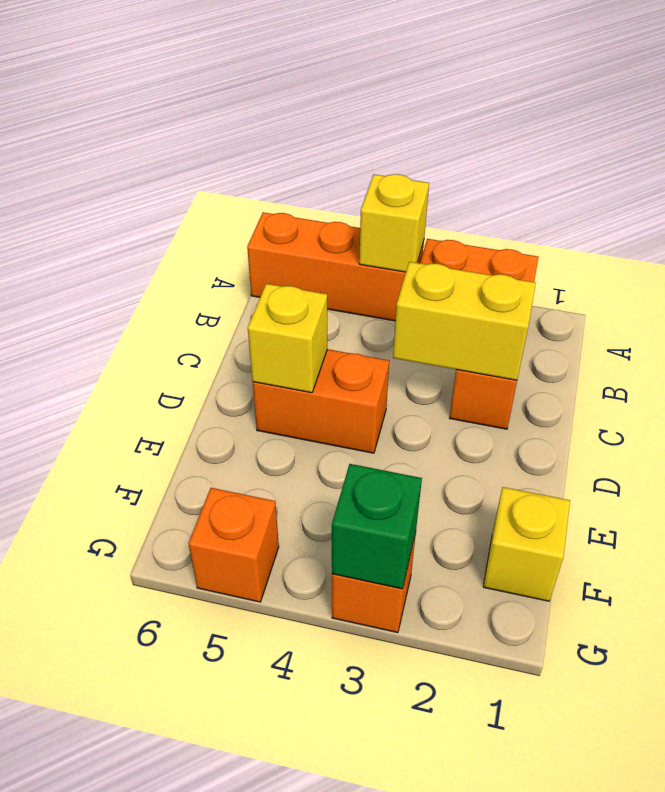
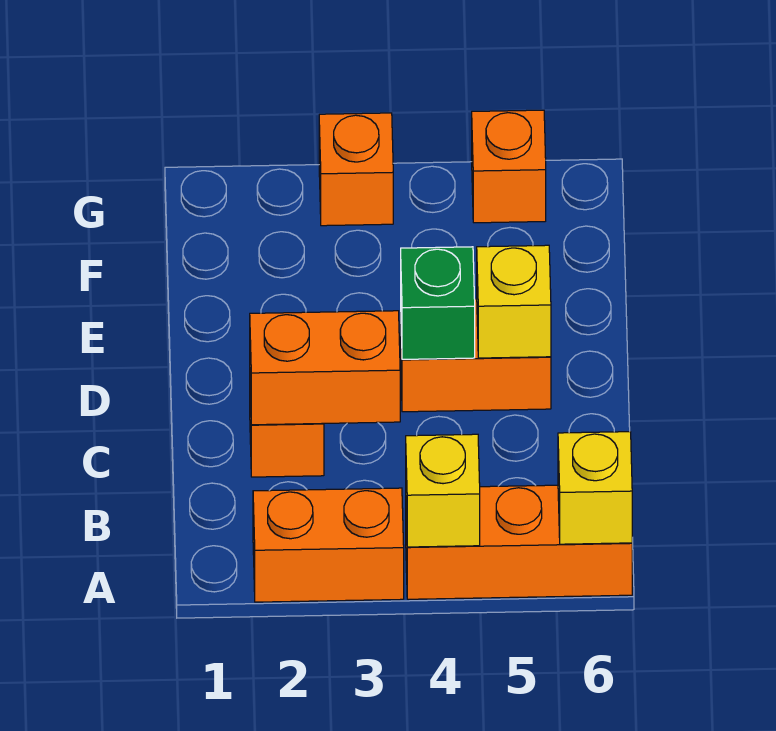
yellow 1x2 brick [393,262,536,380] -> orange 1x2 brick [250,311,400,425]
yellow 1x1 brick [483,487,570,601] -> yellow 1x1 brick moved to [558,432,632,544]
green 1x1 brick [332,464,422,589] -> green 1x1 brick moved to [401,247,475,359]

